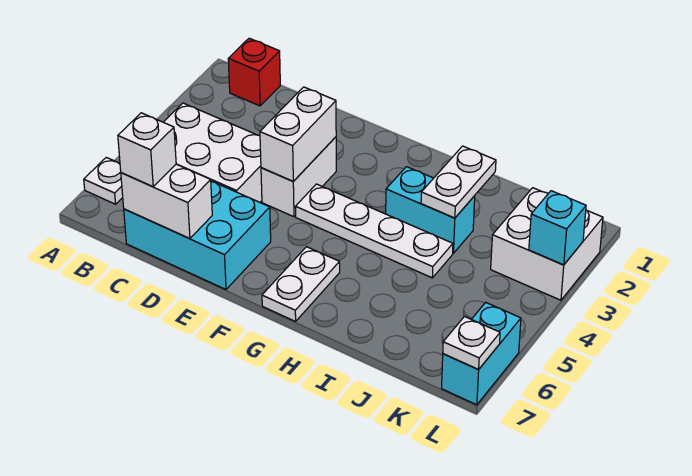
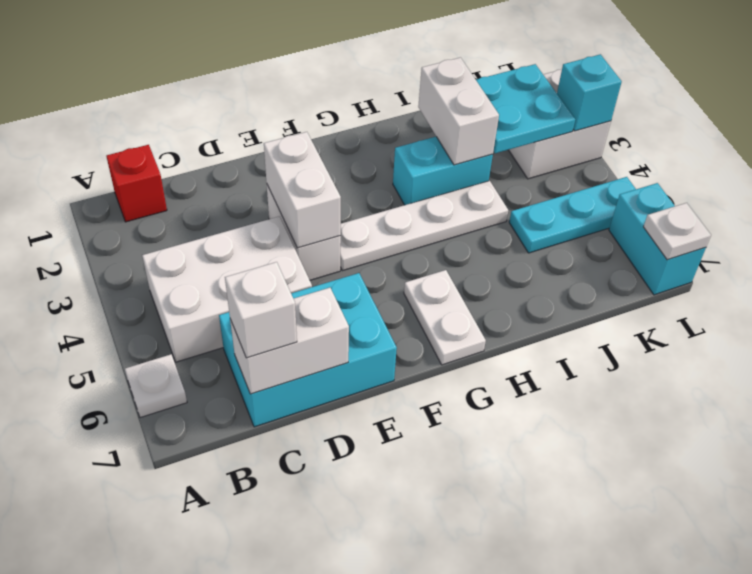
white 1x2 plate [421,146,496,218] -> white 1x2 brick [418,57,499,165]
none -> cyan 2x2 plate [476,64,575,153]
none -> cyan 1x3 plate [509,177,636,253]

